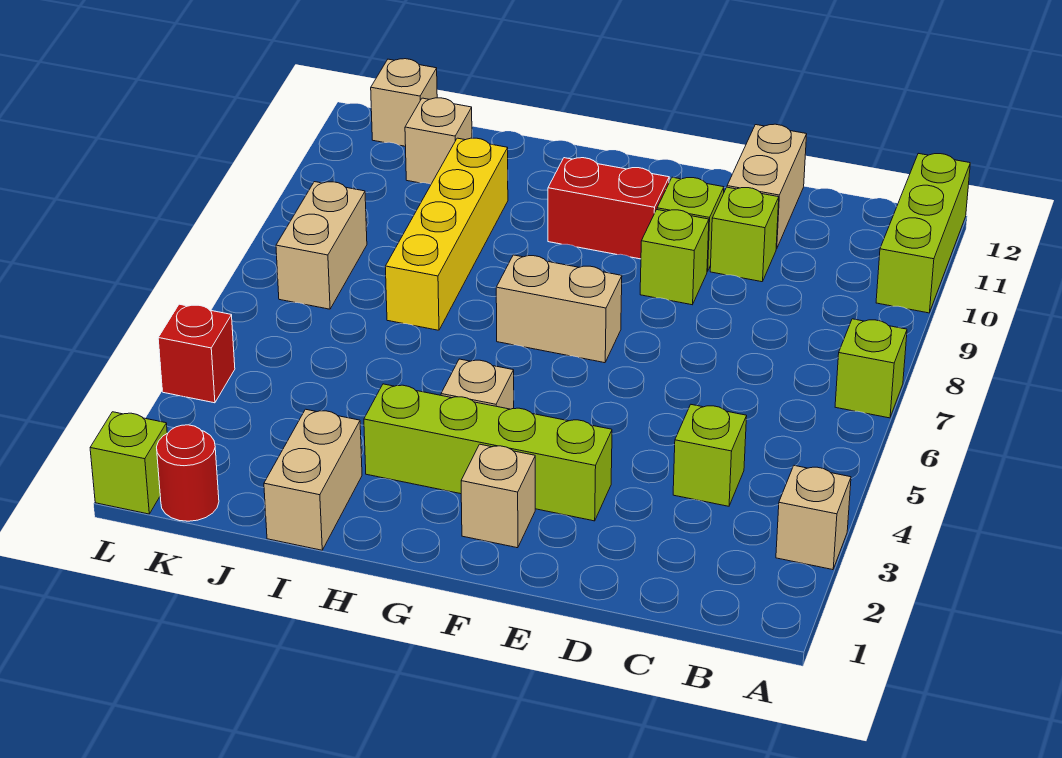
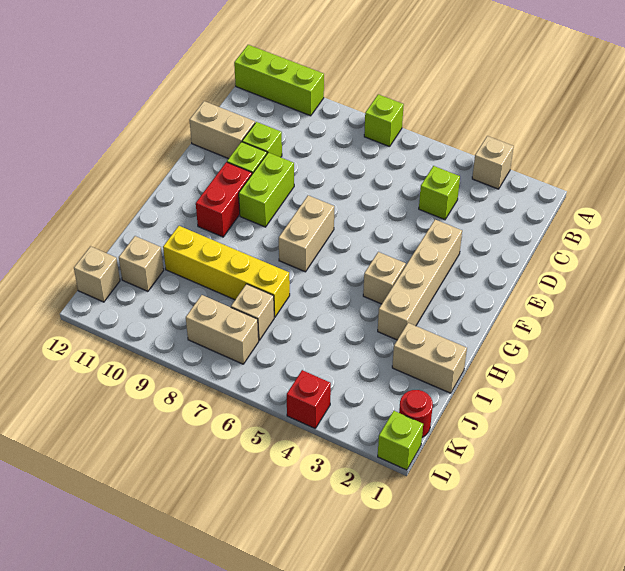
lime 1x4 brick [364,384,612,521] -> tan 1x4 brick [378,220,462,340]
lime 1x1 brick [640,210,709,305] -> lime 1x2 brick [239,153,294,227]
tan 1x1 brick [461,444,535,548] -> tan 1x1 brick moved to [231,284,274,340]

